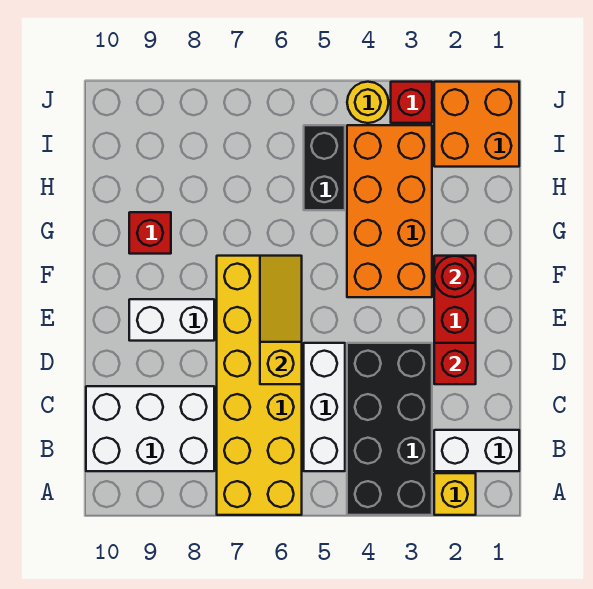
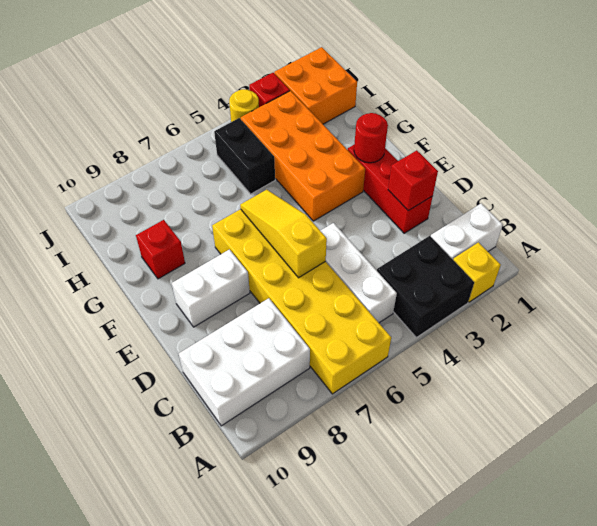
black 2x4 brick [347,343,432,515] -> black 2x2 brick [377,236,474,337]

